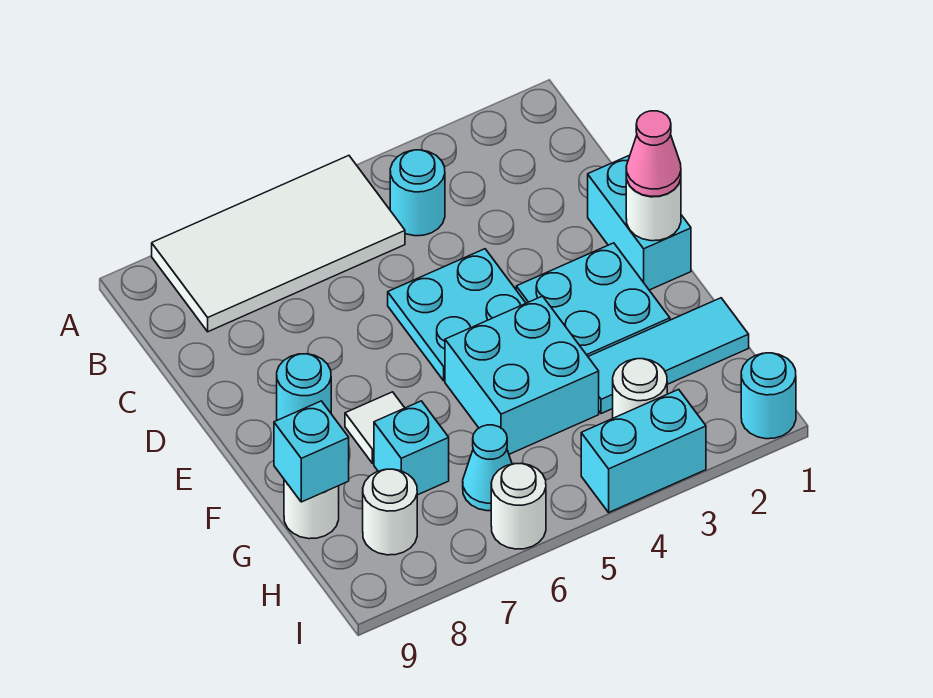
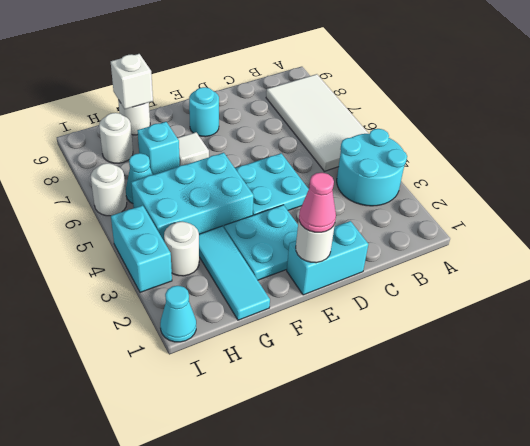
cyan 1x1 round brick [390,150,445,236] -> cyan 2x2 round brick [337,129,407,206]
cyan 2x2 brick [445,296,599,454] -> cyan 2x3 brick [131,153,254,241]
cyan 1x1 brick [274,401,349,502] -> white 1x1 brick [111,54,153,109]
cyan 1x1 round brick [741,353,796,439] -> cyan 1x1 cone [160,286,196,342]

